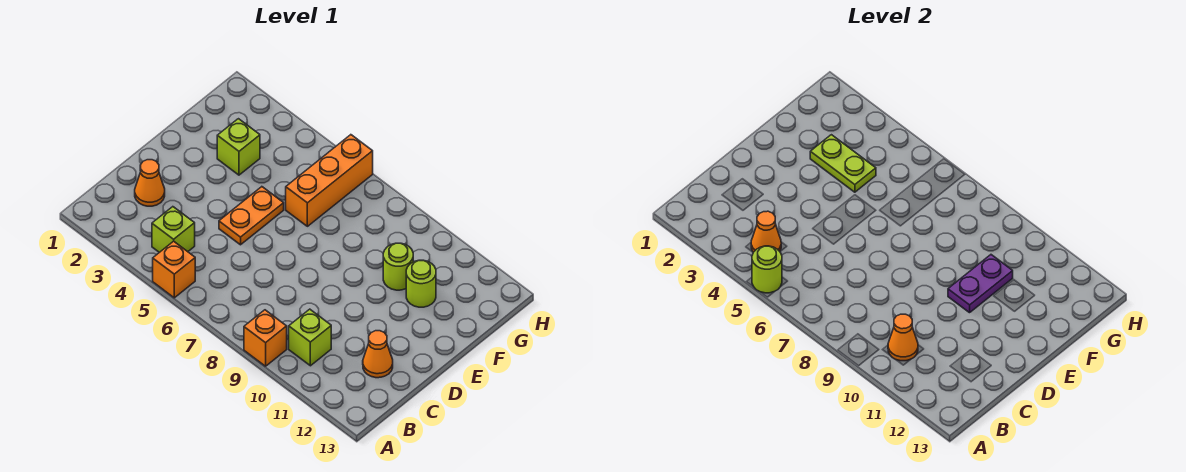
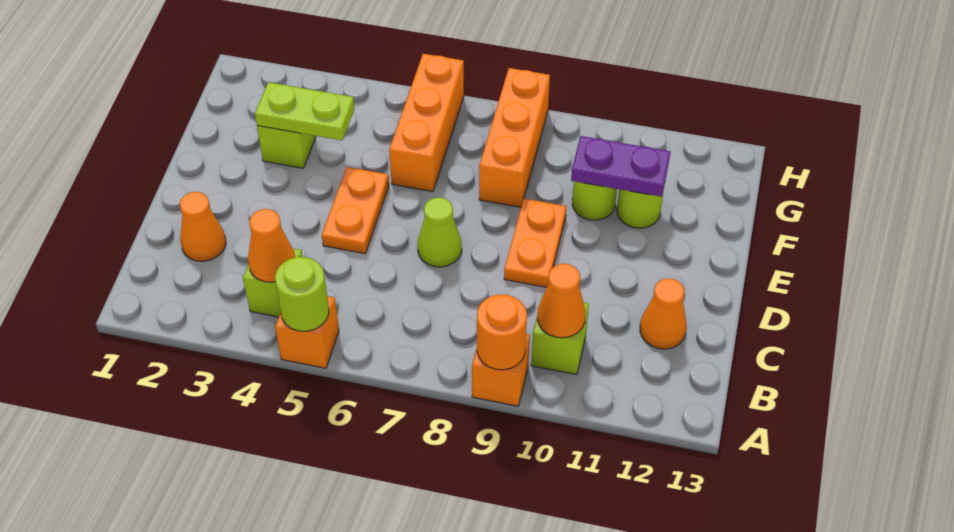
none -> orange 1x1 round brick [477,294,527,370]
none -> lime 1x1 cone [417,197,462,267]
none -> orange 1x2 plate [504,199,567,287]
purple 1x2 plate [948,255,1013,313] -> purple 1x2 plate turned to [571,136,670,197]
none -> orange 1x3 brick [479,68,550,207]

